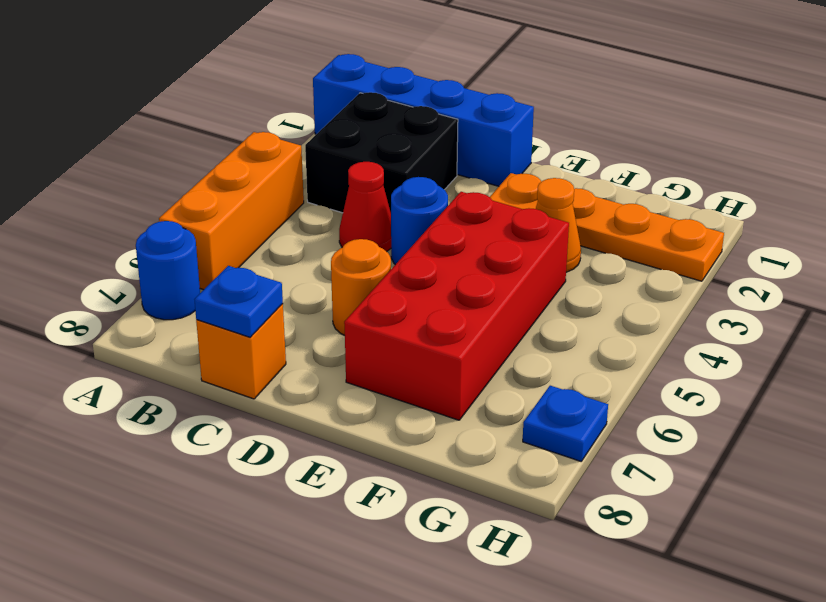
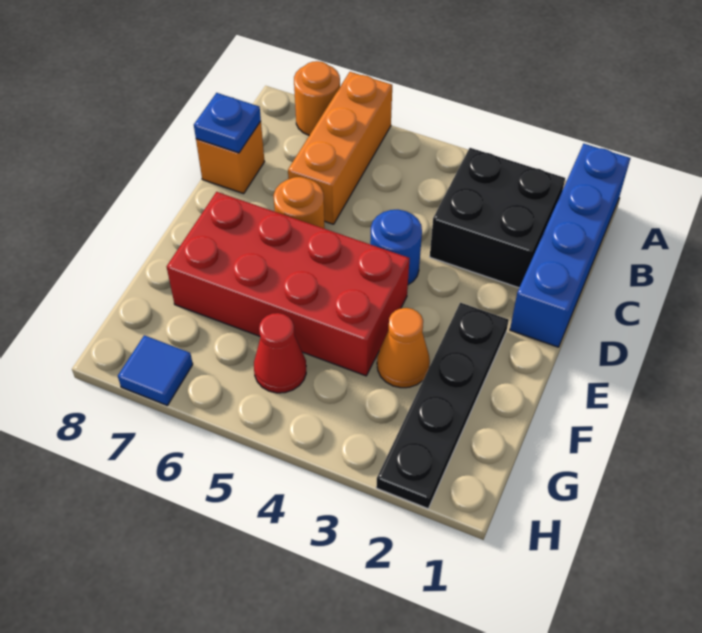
orange 1x3 brick [159,132,304,290] -> orange 1x3 brick turned to [288,72,392,224]
blue 1x1 round brick [136,221,200,320] -> orange 1x1 round brick [294,61,340,135]
red 1x1 cone [339,162,391,252] -> red 1x1 cone moved to [254,313,306,393]
orange 1x4 plate [490,173,724,281] -> black 1x4 plate [376,303,509,509]
blue 1x1 plate [523,386,608,461] -> blue 1x1 tile [118,335,193,405]

